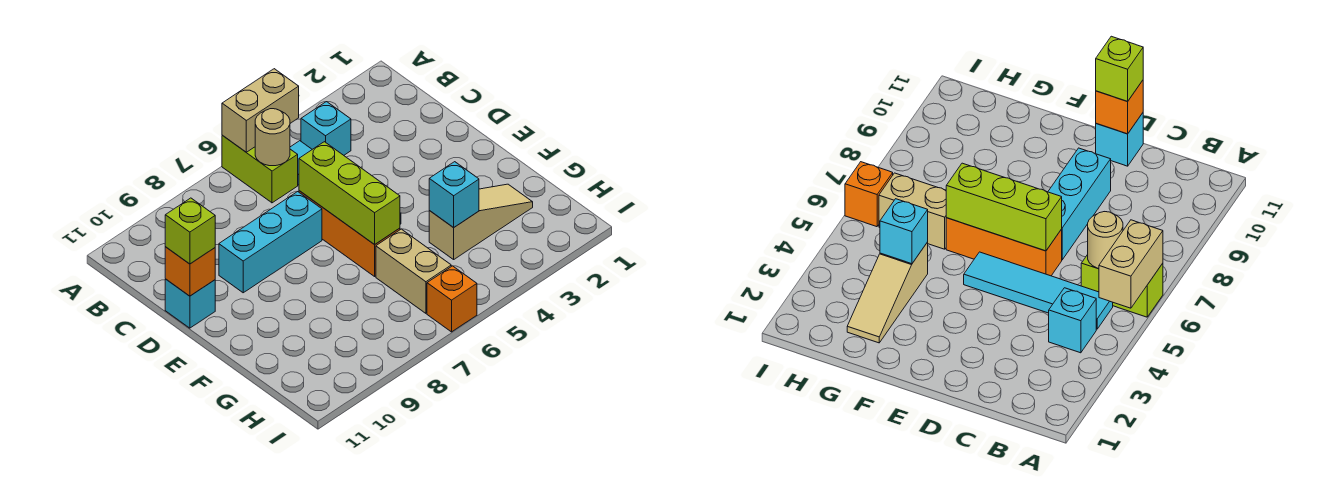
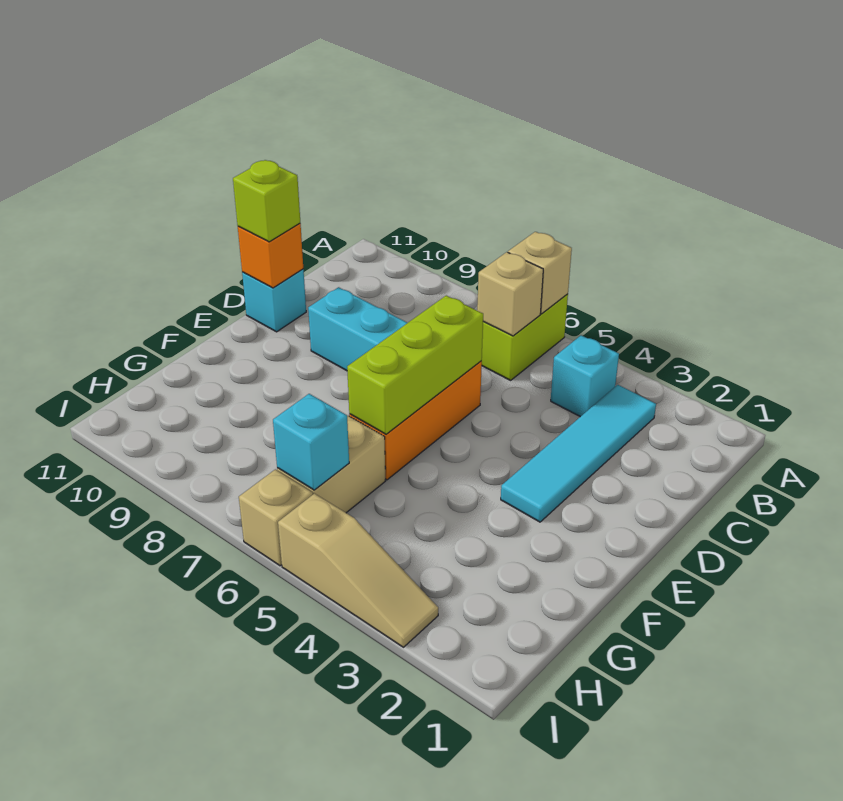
tan 1x2 brick [222,69,299,152] -> tan 1x1 brick [508,232,572,314]
cyan 1x4 tile [964,252,1113,329] -> cyan 1x4 tile moved to [501,385,656,522]
tan 1x1 round brick [255,109,290,166] -> tan 1x1 brick [477,252,543,336]
tan 1x3 slope [429,184,533,259] -> tan 1x3 slope moved to [278,493,438,647]
cyan 1x1 brick [429,162,479,228] -> cyan 1x1 brick moved to [273,394,349,490]
orange 1x1 brick [427,266,477,332] -> tan 1x1 brick [239,469,313,566]

